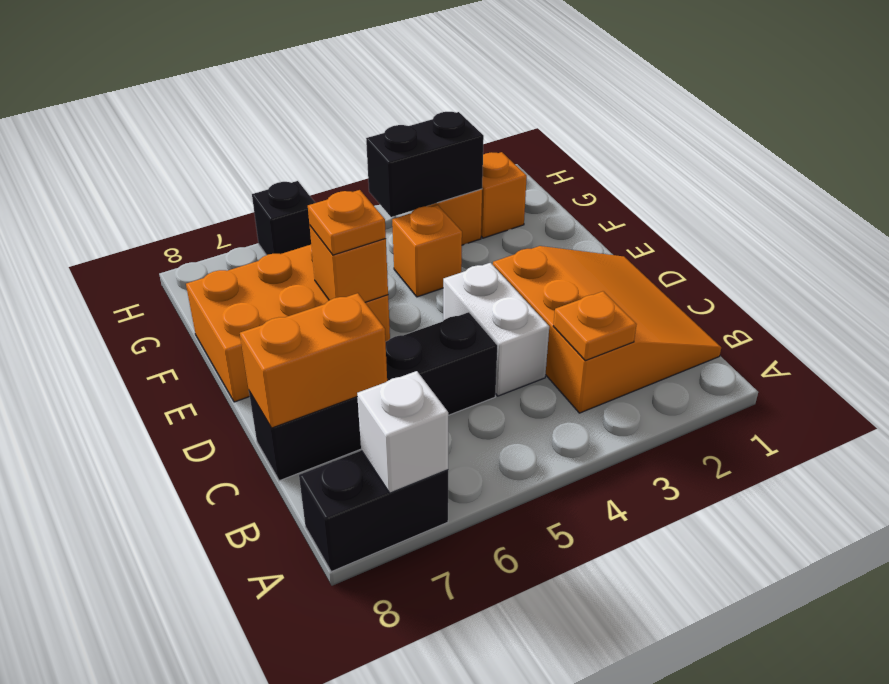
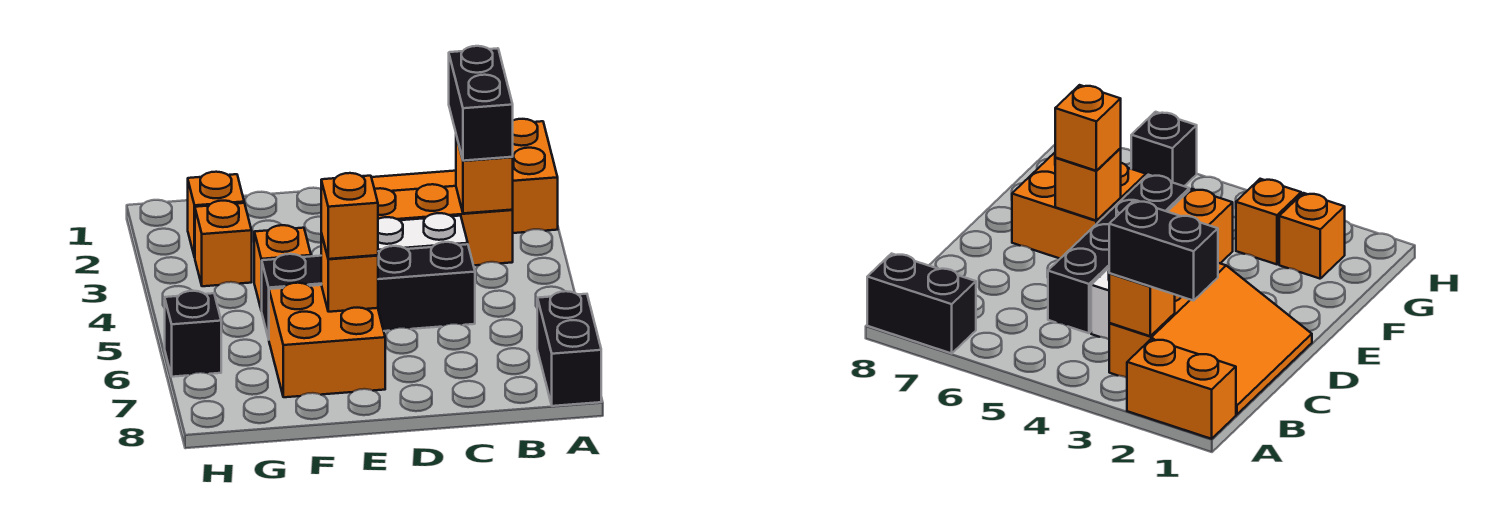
white 1x1 brick [357,371,448,493] -> none
orange 1x1 plate [553,291,636,361] -> orange 1x1 brick [456,136,513,213]
black 1x4 brick [249,312,497,481] -> black 1x4 brick turned to [262,242,475,339]
orange 1x2 brick [240,293,387,428] -> orange 1x2 brick moved to [513,119,558,233]
orange 2x3 brick [186,245,390,402] -> orange 2x2 brick [269,283,385,397]
orange 1x1 plate [308,190,386,255] -> orange 1x1 brick [321,173,378,259]
black 1x2 brick [366,112,484,217] -> black 1x2 brick moved to [449,46,513,161]

